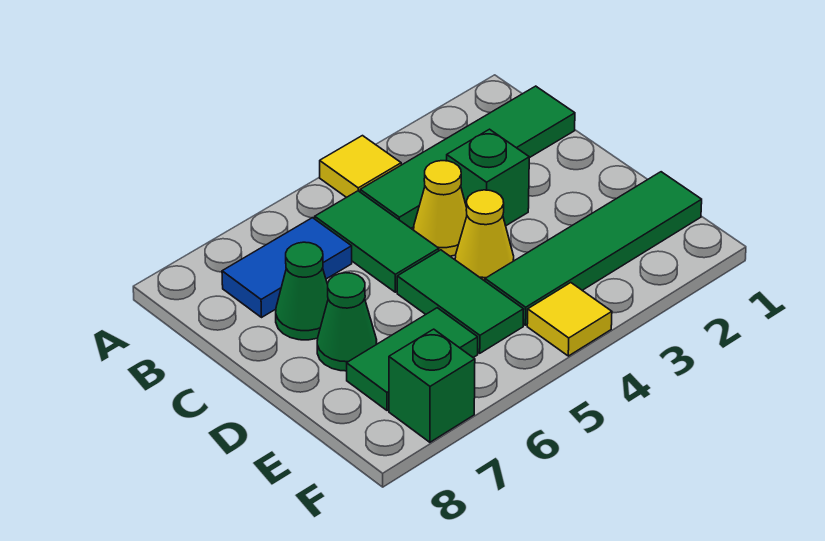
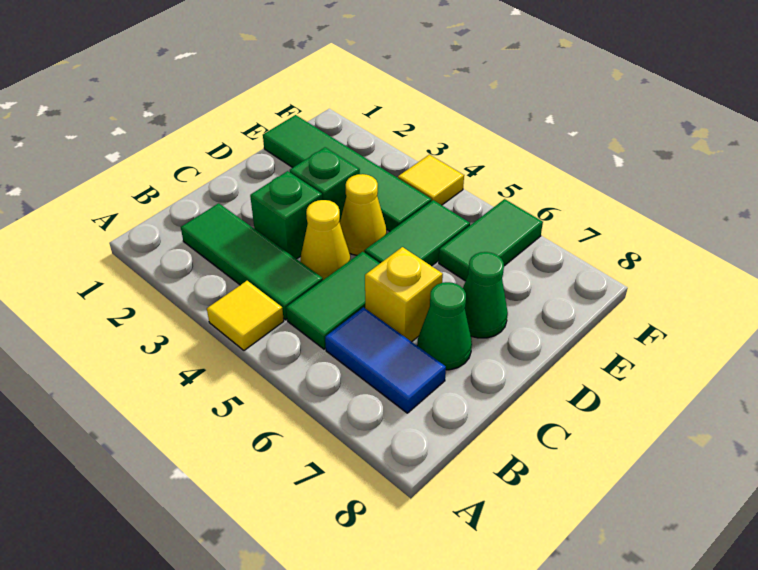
green 1x4 tile [360,86,575,228] -> green 1x3 tile [181,203,323,320]
none -> yellow 1x1 brick [365,247,443,342]
green 1x2 tile [347,308,478,411] -> green 1x2 tile turned to [439,199,543,281]
green 1x1 brick [389,329,475,442] -> green 1x1 brick moved to [290,147,360,223]

